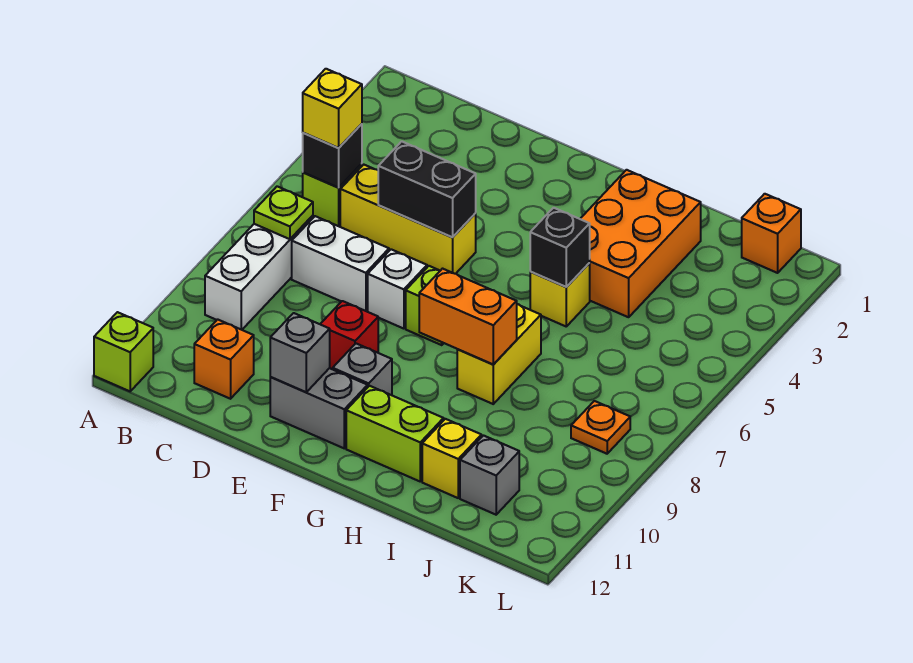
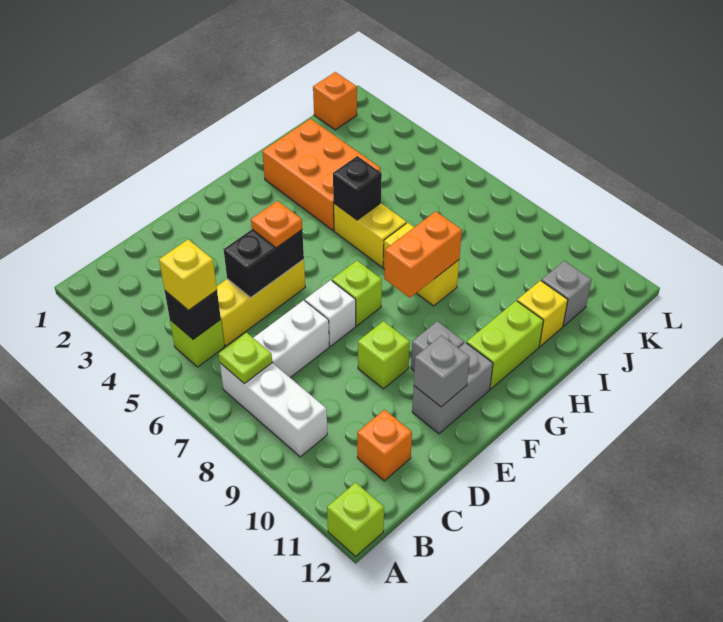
red 1x1 brick [320,301,378,369] -> lime 1x1 brick [358,321,410,389]
yellow 1x1 brick [530,263,590,326] -> yellow 1x2 brick [334,203,407,267]
orange 1x1 plate [571,401,630,454] -> orange 1x1 plate moved to [251,201,302,248]

